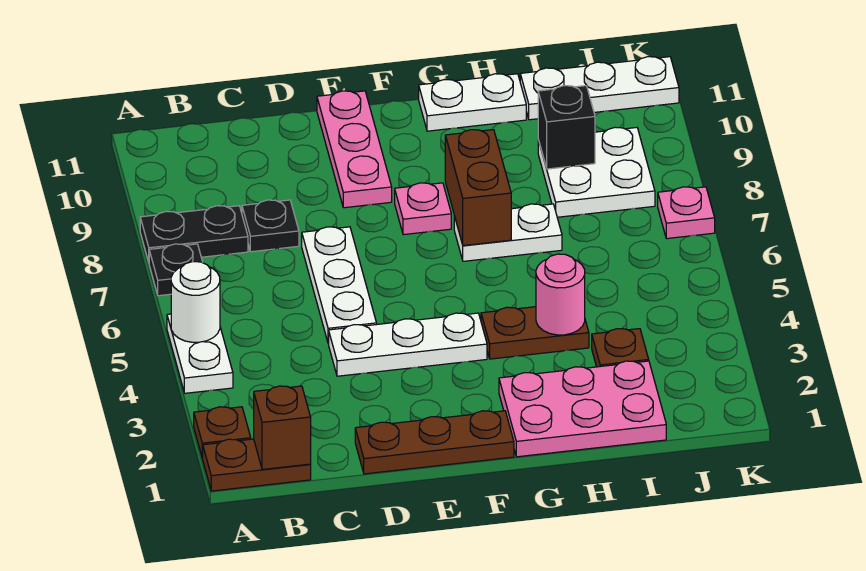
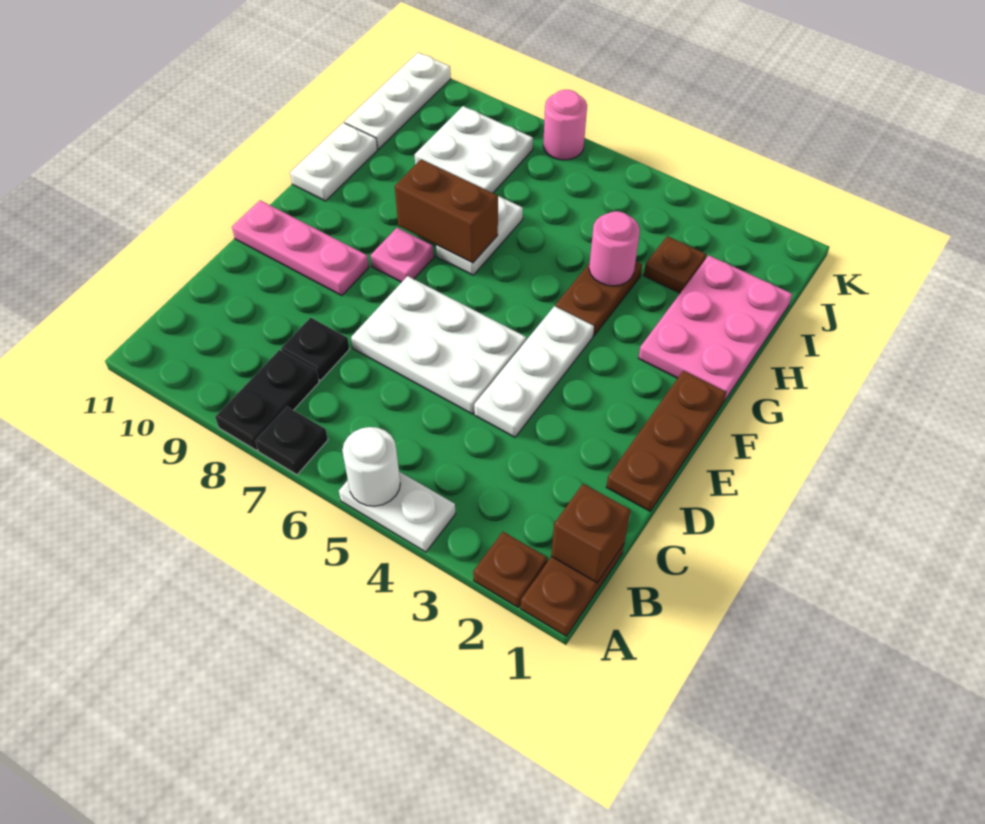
white 1x3 plate [302,227,377,344] -> white 2x3 plate [351,276,526,414]
black 1x1 brick [538,86,595,169] -> none
pink 1x1 plate [658,187,715,239] -> pink 1x1 round brick [543,90,587,160]

